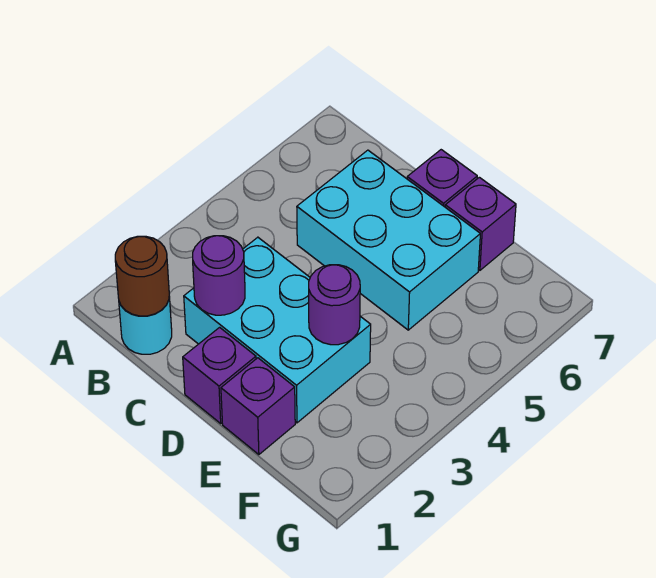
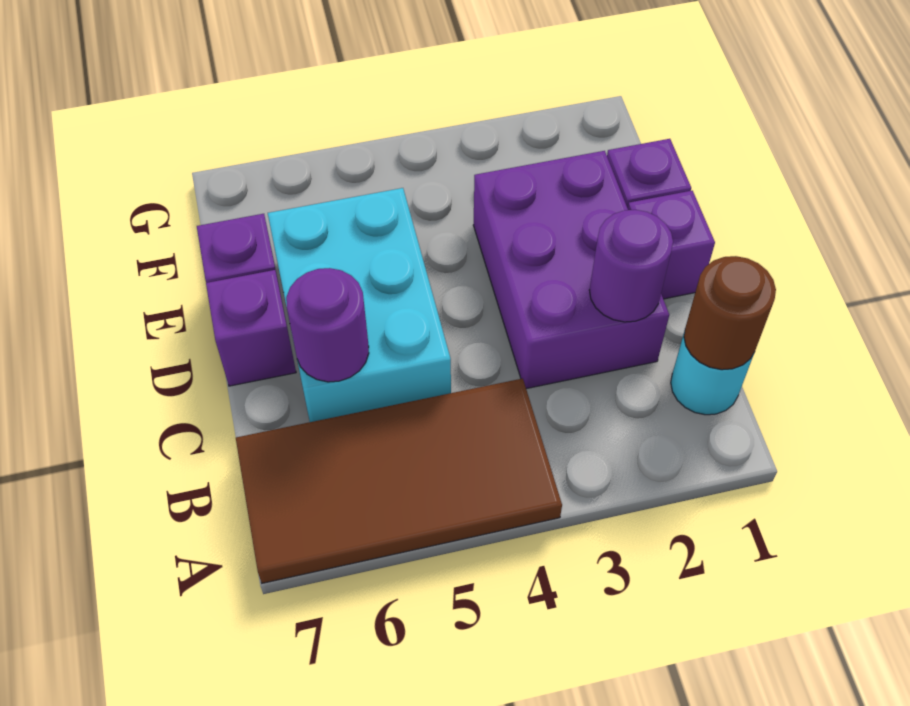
none -> brown 2x4 tile [236,378,562,583]
cyan 2x3 brick [184,237,371,423] -> purple 2x3 brick [473,151,669,389]
purple 1x1 round brick [309,265,360,345] -> purple 1x1 round brick moved to [286,268,369,382]

